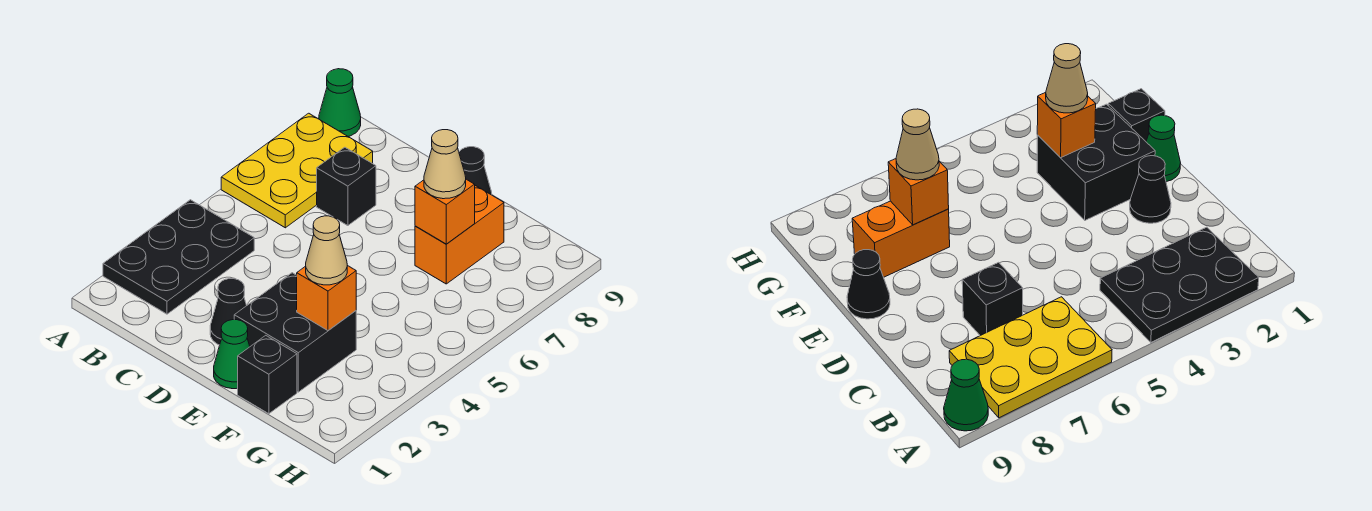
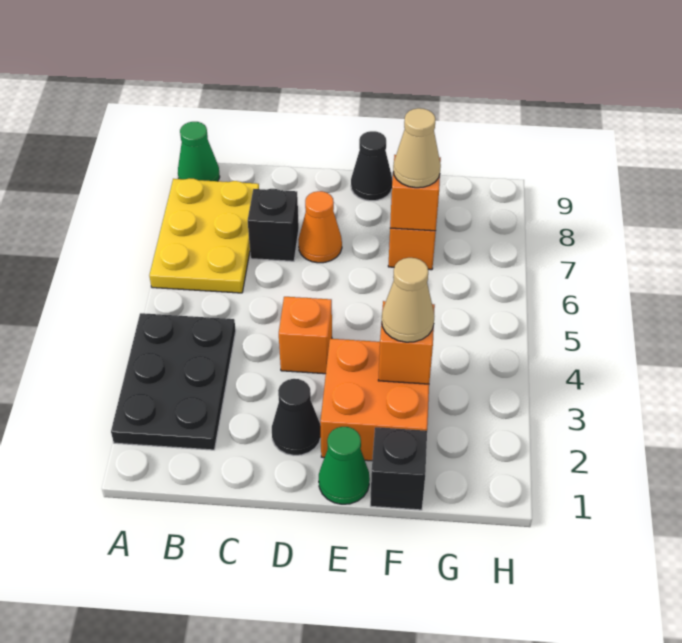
none -> orange 1x1 brick [279,297,332,374]
none -> orange 1x1 cone [298,191,342,263]
black 2x2 brick [234,273,356,392] -> orange 2x2 brick [320,339,429,461]

